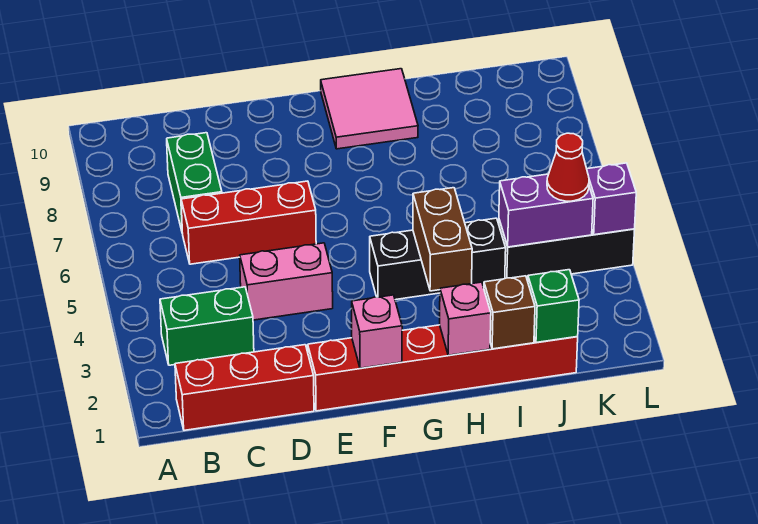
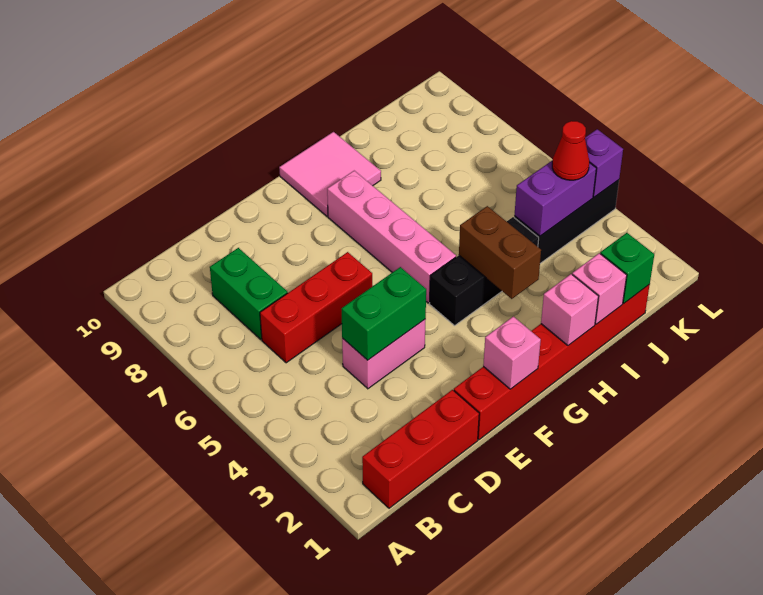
green 1x2 brick [160,287,254,365] -> green 1x2 brick moved to [342,267,426,360]
none -> pink 1x4 brick [327,171,456,303]
brown 1x1 brick [484,276,535,349] -> pink 1x1 brick [572,253,627,324]

